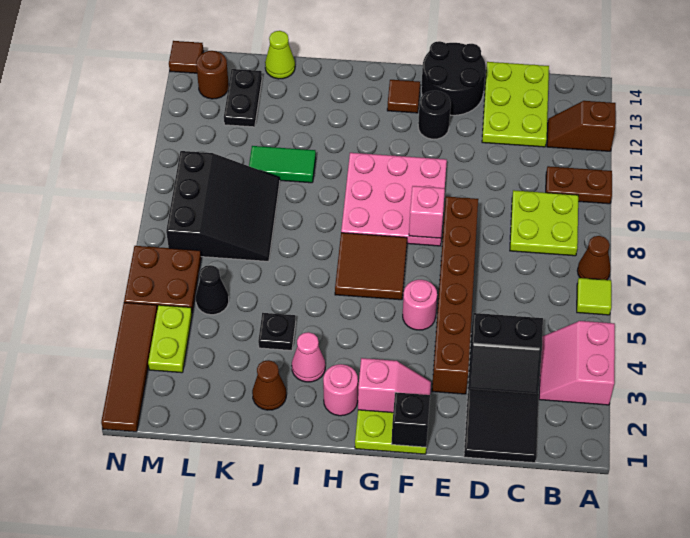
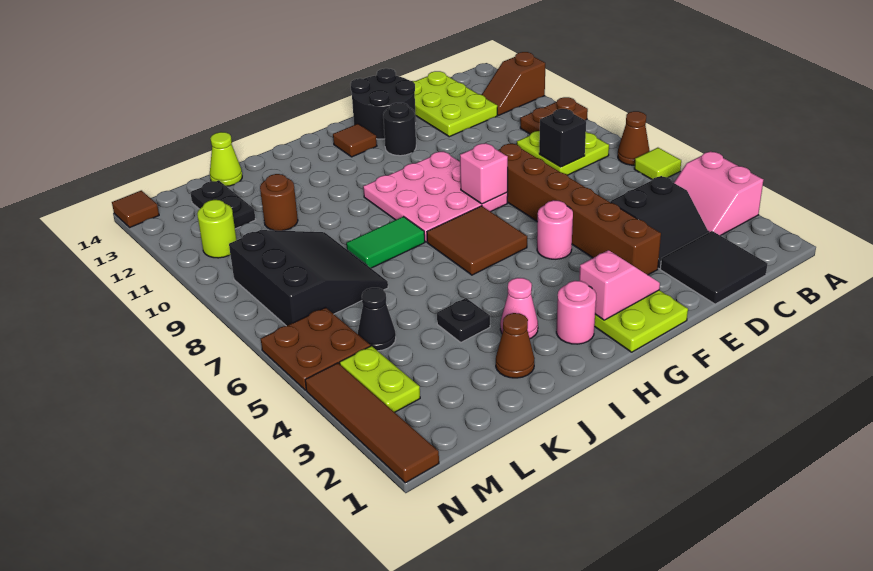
black 1x1 brick [391,392,430,447] -> black 1x1 brick moved to [539,109,586,167]
green 1x2 tile [249,146,316,183] -> green 1x2 tile moved to [346,217,425,268]
none -> lime 1x1 round brick [197,200,236,258]
brown 1x1 round brick [196,51,229,99] -> brown 1x1 round brick moved to [260,174,298,231]

